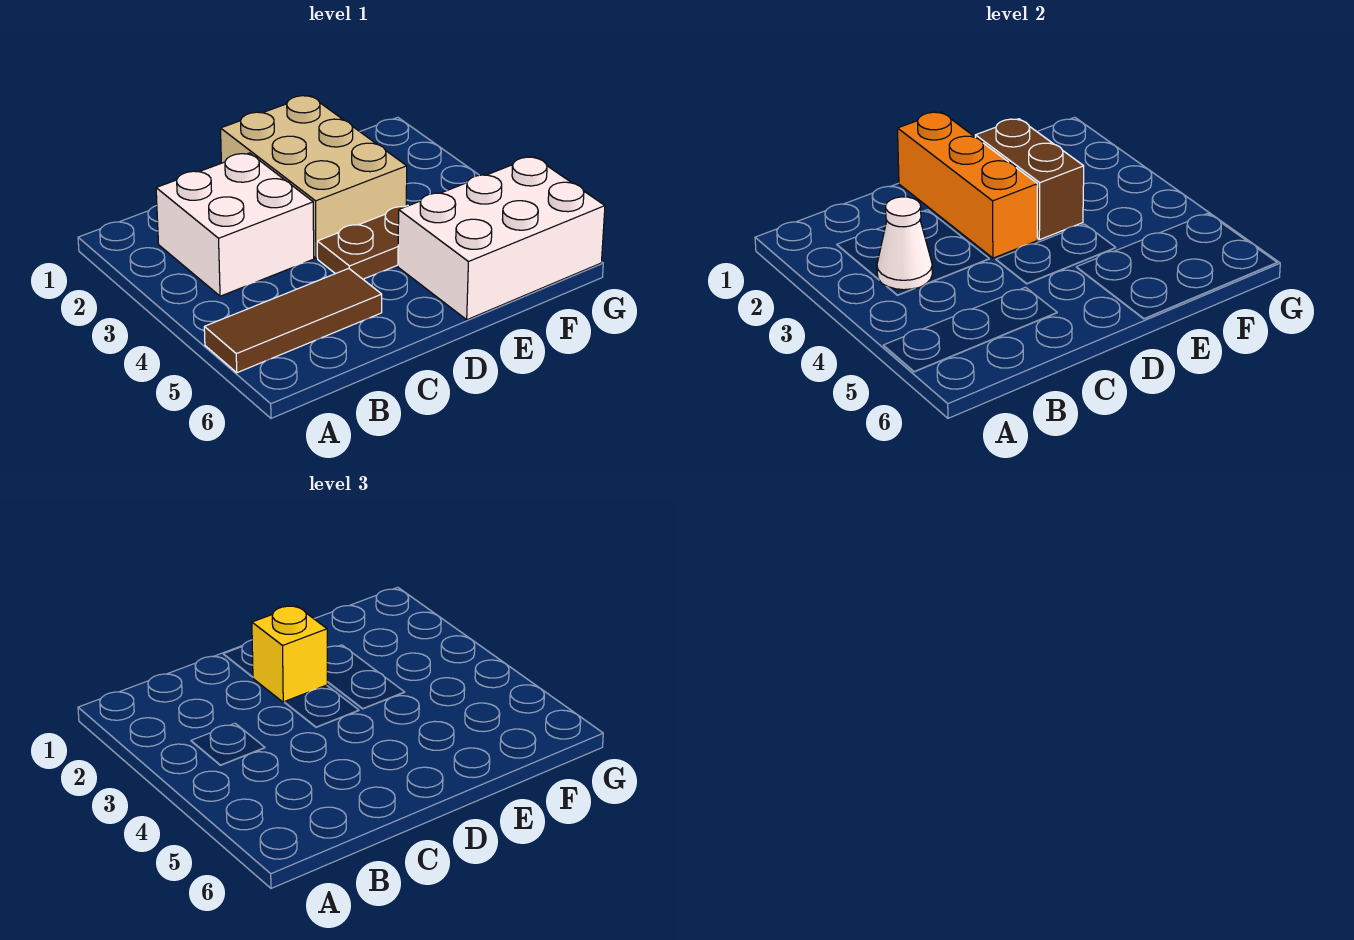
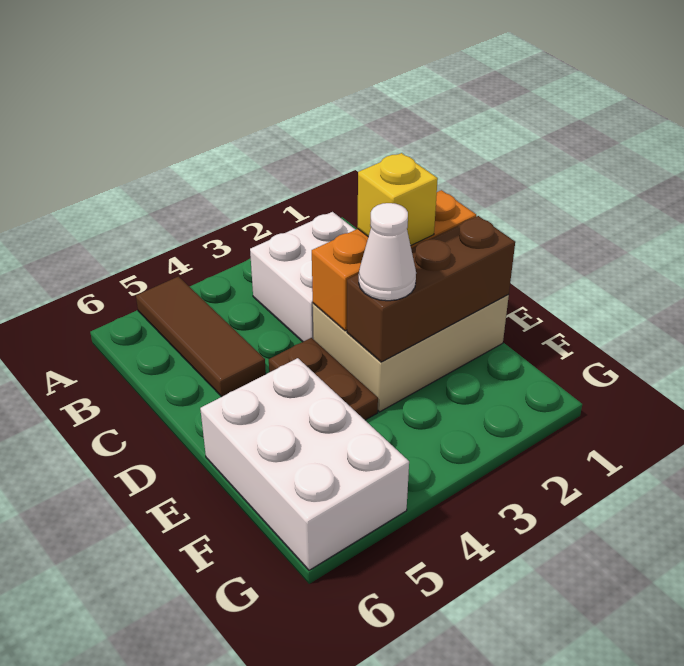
white 1x1 cone [877,197,932,290] -> white 1x1 cone moved to [359,203,416,301]
brown 1x2 brick [975,119,1084,240] -> brown 1x3 brick [347,216,515,362]

